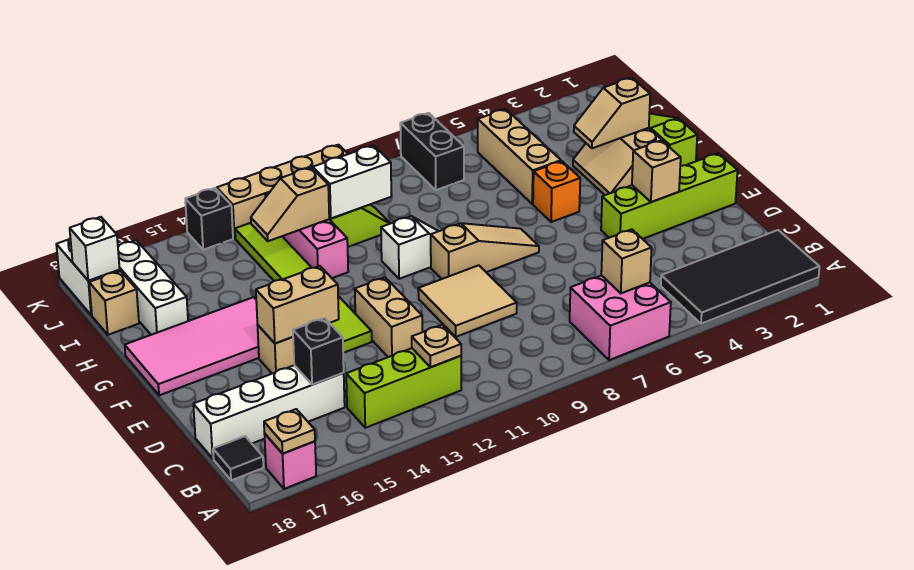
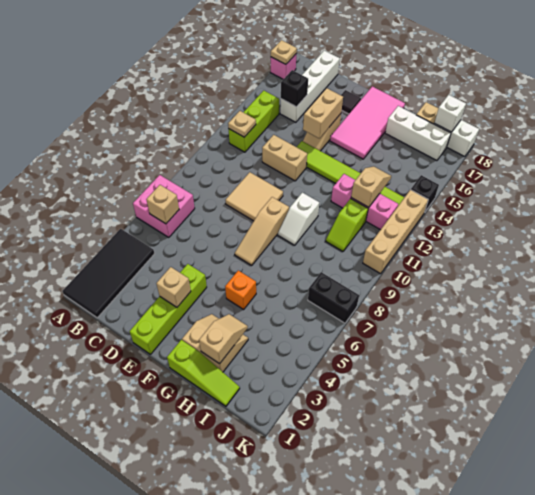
black 1x1 tile [213,436,263,480] -> black 1x1 tile moved to [341,90,361,114]
tan 1x3 brick [478,109,561,204] -> none
white 1x2 brick [313,145,391,219] -> none

